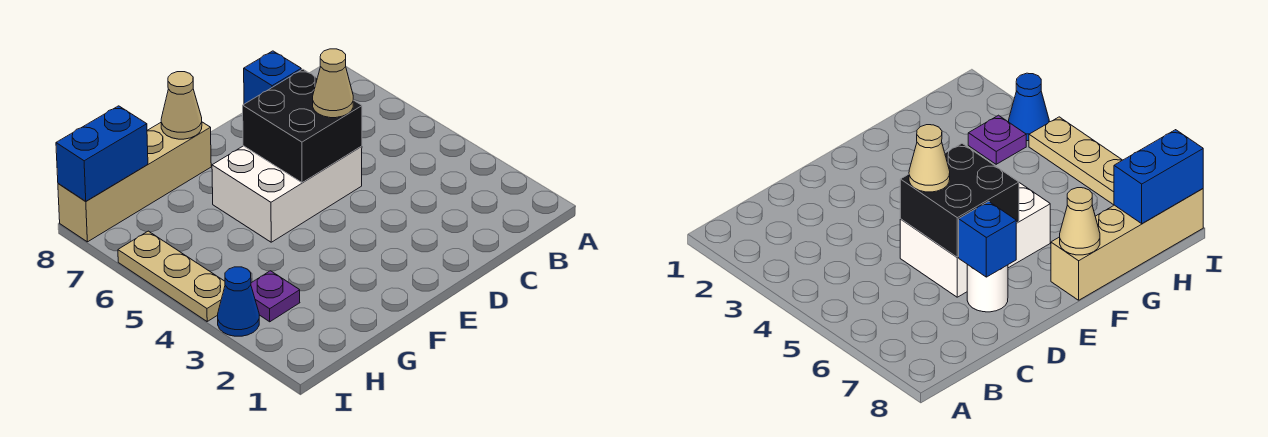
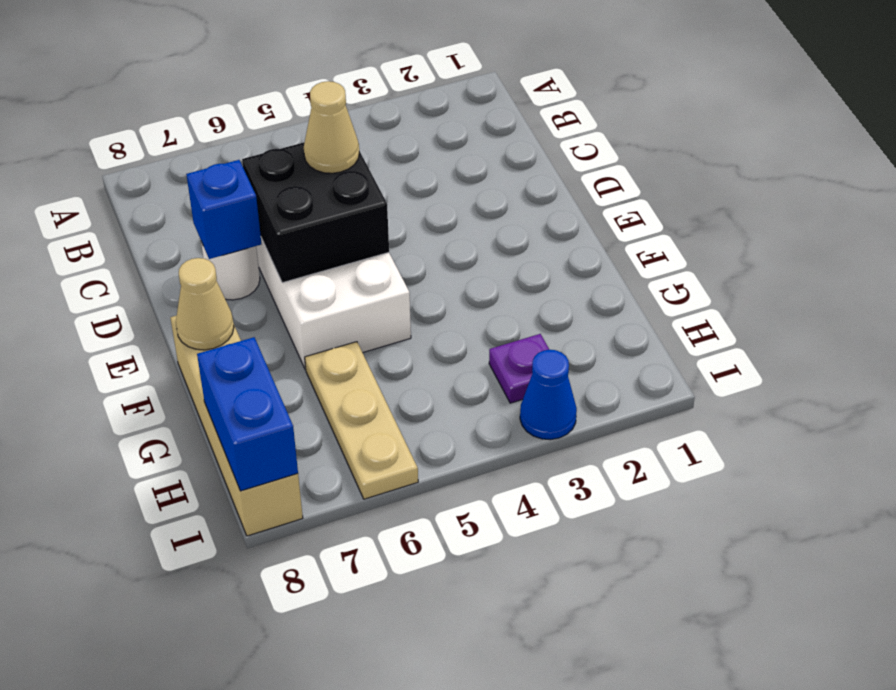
tan 1x3 plate [118,231,225,321] -> tan 1x3 plate turned to [305,342,418,499]

